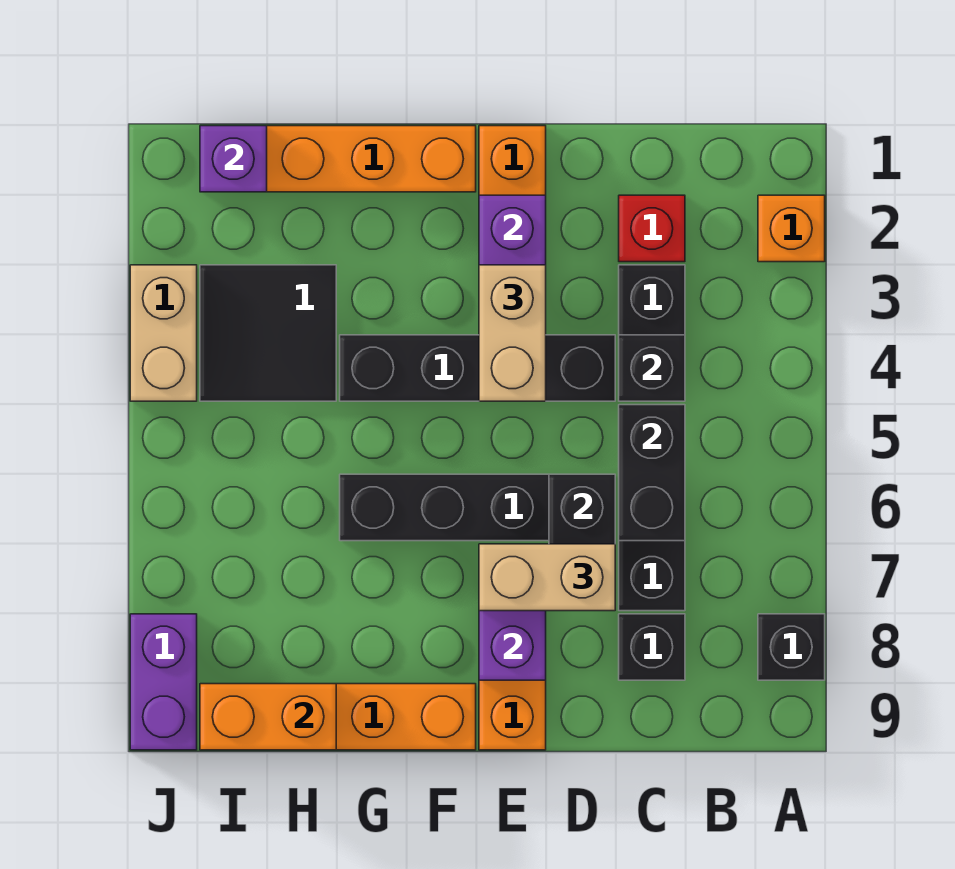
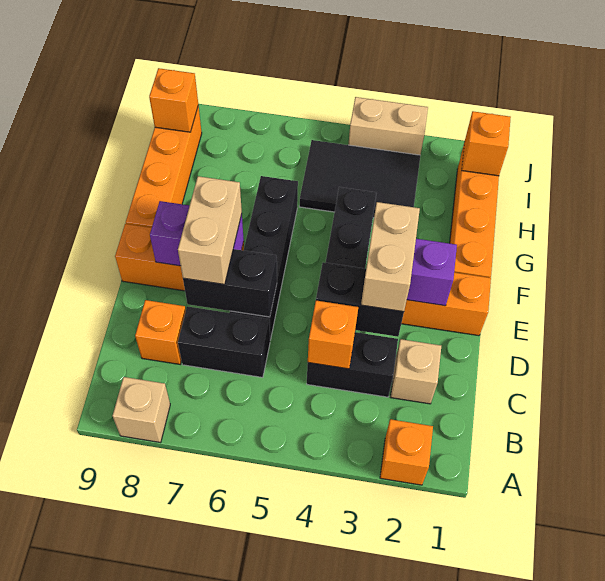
black 1x1 brick [758,614,825,680] -> tan 1x1 brick [112,377,170,443]
red 1x1 brick [619,195,685,262] -> tan 1x1 brick [391,339,441,404]
black 1x1 brick [619,335,685,401] -> orange 1x1 brick [308,301,358,369]
black 1x2 brick [619,405,685,541] -> black 1x2 brick moved to [316,262,404,337]
black 1x1 brick [619,614,685,680] -> orange 1x1 brick [135,300,186,364]
tan 1x2 brick [479,265,546,401] -> tan 1x2 brick turned to [361,202,420,312]
black 2x2 tile [200,265,336,401] -> black 2x3 tile [299,140,420,218]
orange 1x2 brick [200,684,336,750] -> orange 1x1 brick [149,68,198,132]
purple 1x1 brick [200,126,267,192] -> orange 1x1 brick [462,111,511,176]
purple 1x2 brick [130,614,197,750] -> none

